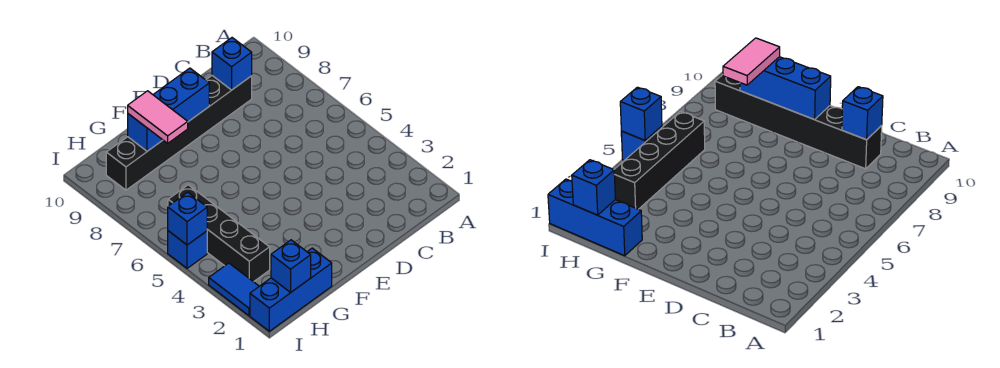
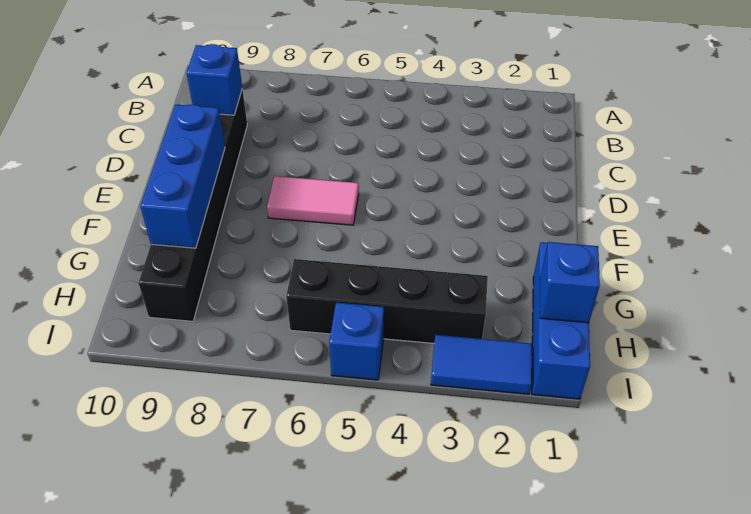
pink 1x2 tile [128,91,188,143] -> pink 1x2 tile moved to [267,176,359,225]
blue 1x1 brick [168,192,207,245] -> none

